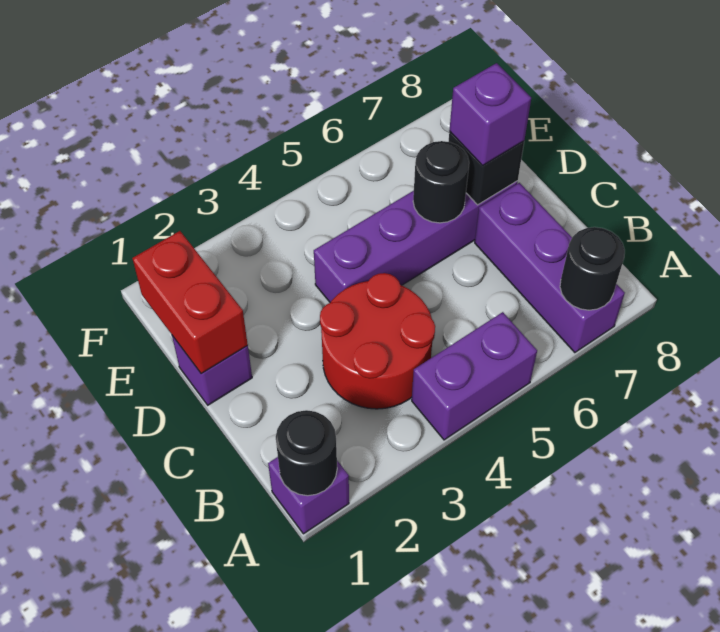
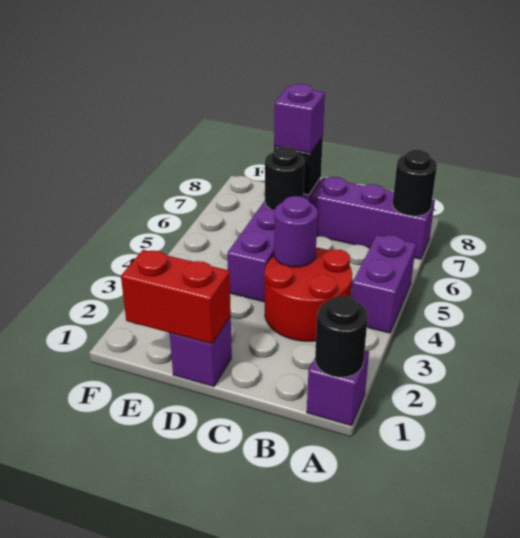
none -> purple 1x1 round brick [274,196,318,267]

